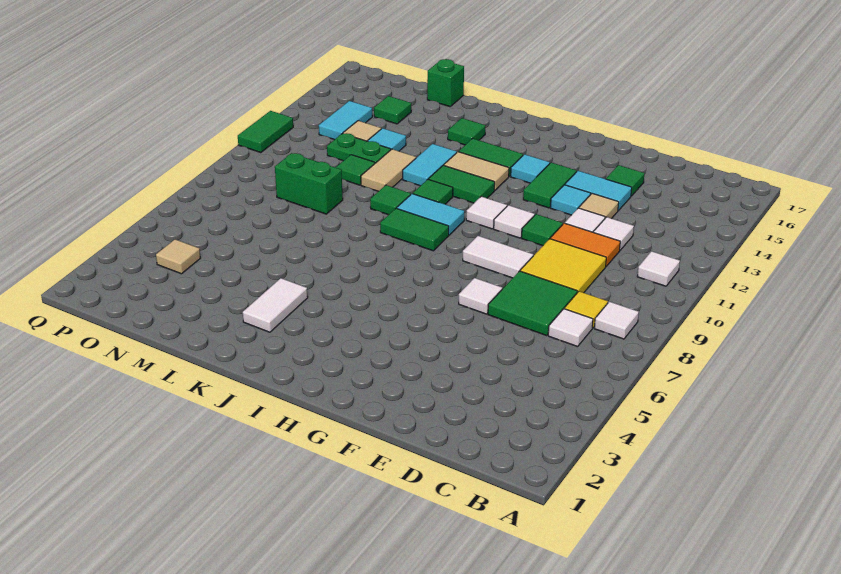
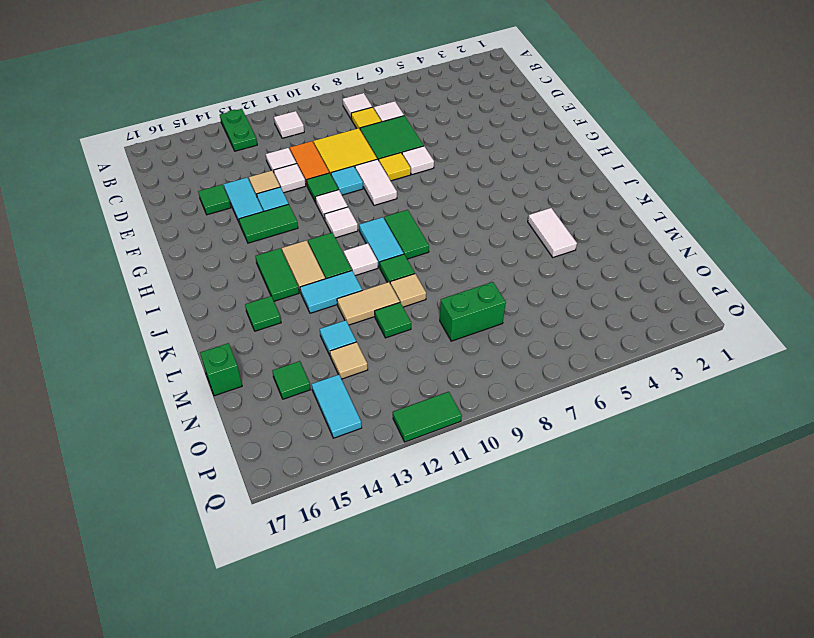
none -> yellow 1x1 tile [379,153,411,181]
cyan 1x1 tile [511,154,550,183] -> cyan 1x1 tile moved to [331,166,363,195]
green 1x1 tile [413,179,453,204] -> white 1x1 tile [344,243,378,276]
white 1x2 tile [243,278,308,332] -> white 1x2 tile turned to [528,208,577,257]
green 1x2 brick [275,153,343,214] -> green 1x2 brick turned to [440,282,506,341]
green 1x2 plate [327,133,391,163] -> green 1x2 plate moved to [220,109,257,151]
tan 1x1 tile [156,239,200,274] -> tan 1x1 tile moved to [390,274,426,307]
cyan 1x2 tile [319,101,372,140] -> cyan 1x2 tile turned to [312,374,362,438]

